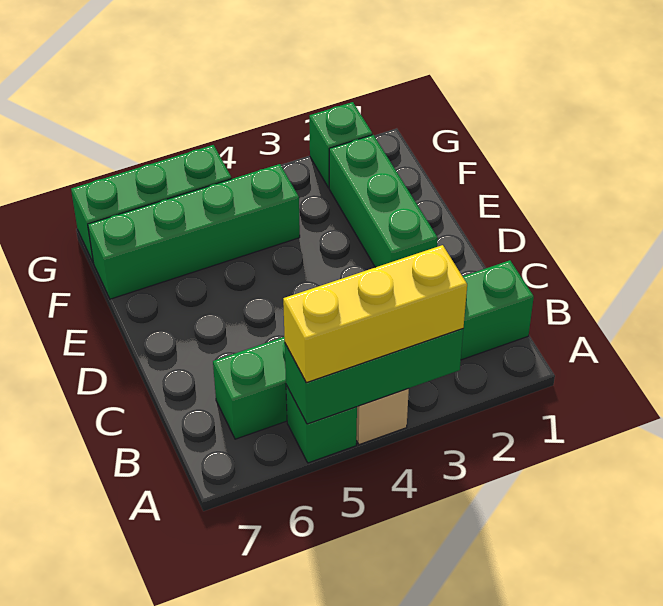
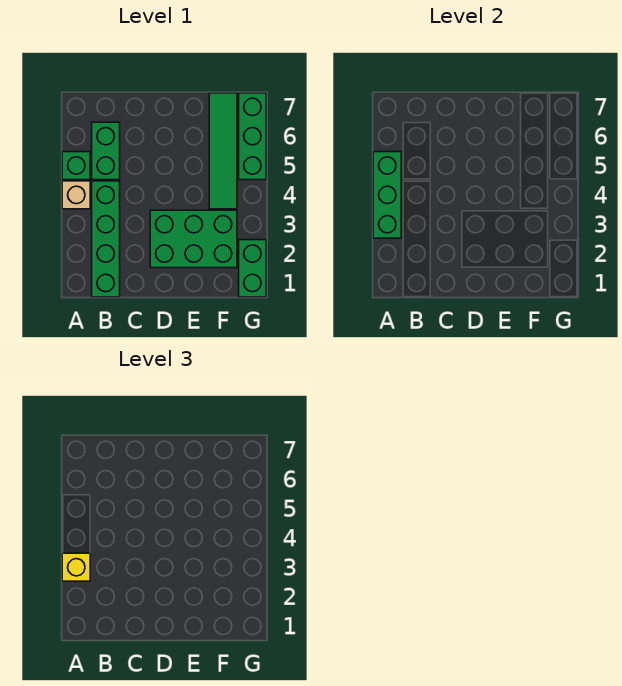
yellow 1x3 brick [283,245,467,383] -> yellow 1x1 brick [62,553,90,581]
green 1x3 brick [329,135,438,267] -> green 2x3 brick [150,210,237,268]
green 1x4 brick [88,164,300,299] -> green 1x4 tile [209,93,237,209]
green 1x1 brick [309,102,372,188] -> green 1x2 brick [239,240,266,297]

